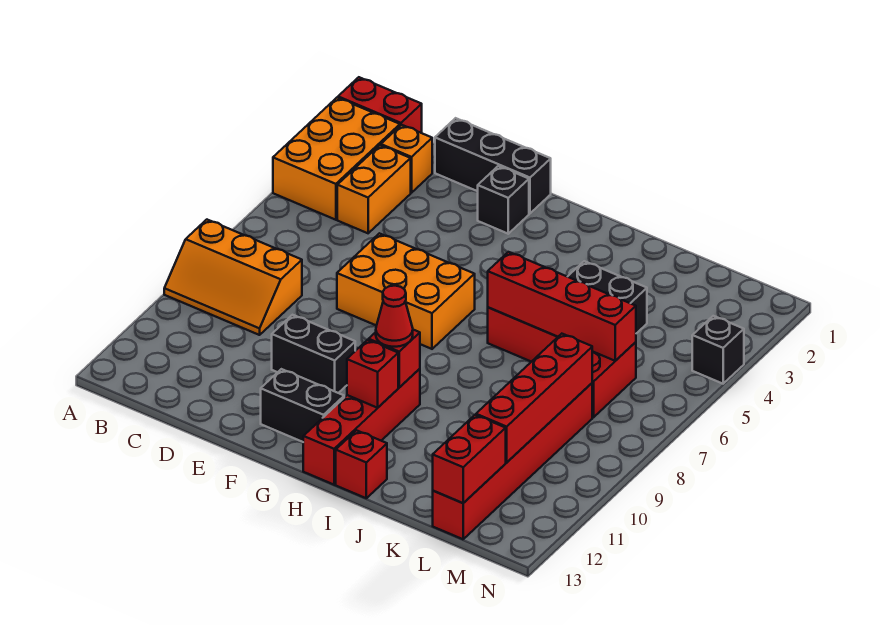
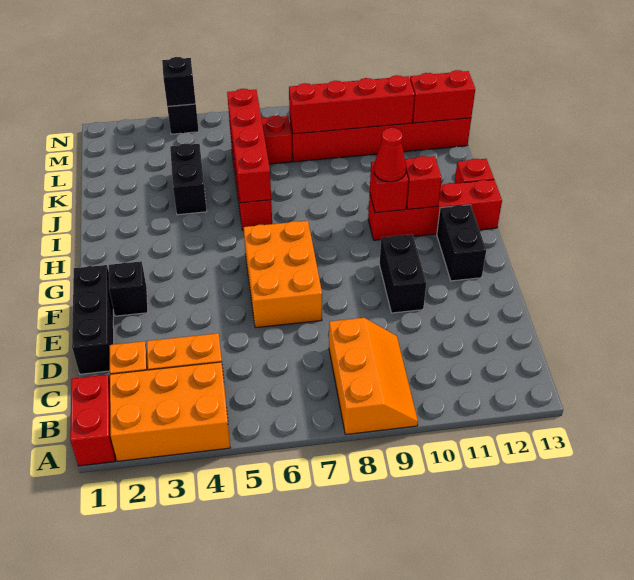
none -> black 1x1 brick [162,57,196,106]

